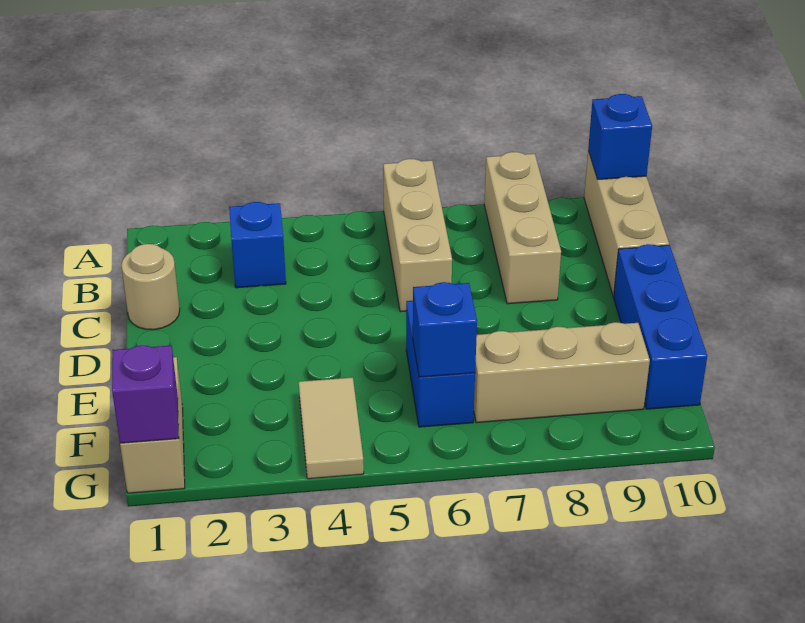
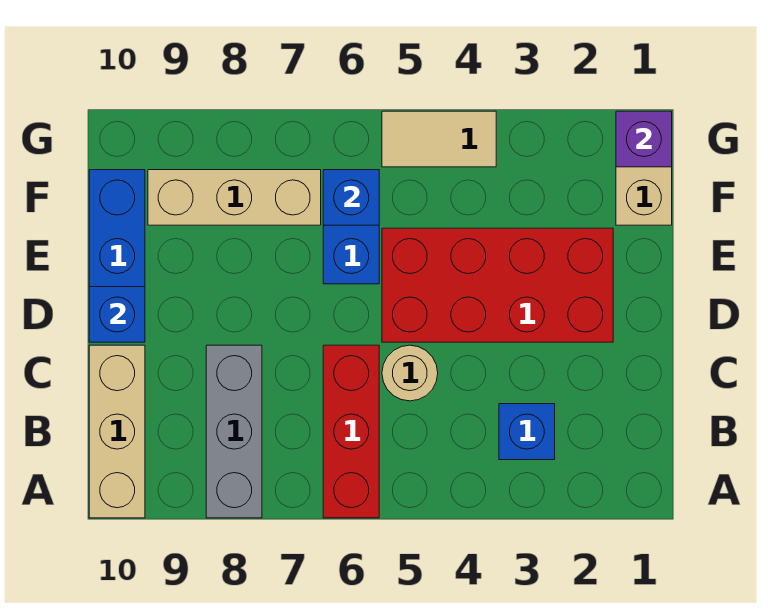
tan 1x3 brick [383,159,452,312] -> red 1x3 brick [323,345,379,518]
tan 1x3 brick [484,152,561,304] -> grey 1x3 brick [206,345,262,518]
blue 1x1 brick [588,94,652,180] -> blue 1x1 brick moved to [89,287,145,342]
tan 1x1 round brick [121,244,180,330] -> tan 1x1 round brick moved to [382,345,438,401]
none -> red 2x4 brick [382,228,613,342]
tan 1x2 tile [299,377,364,479] -> tan 1x2 tile turned to [382,111,496,167]

